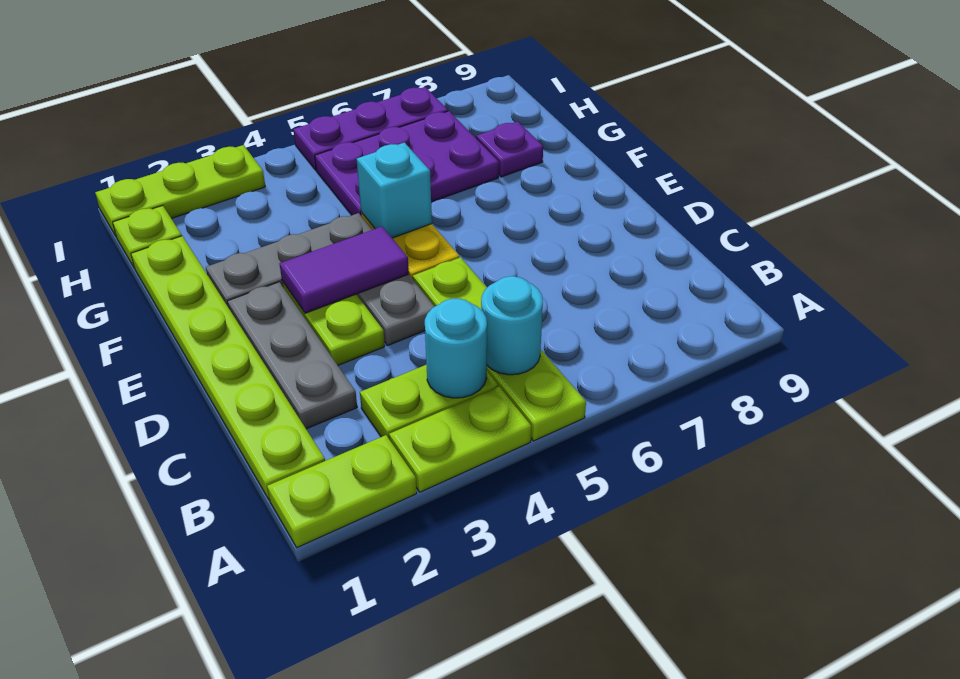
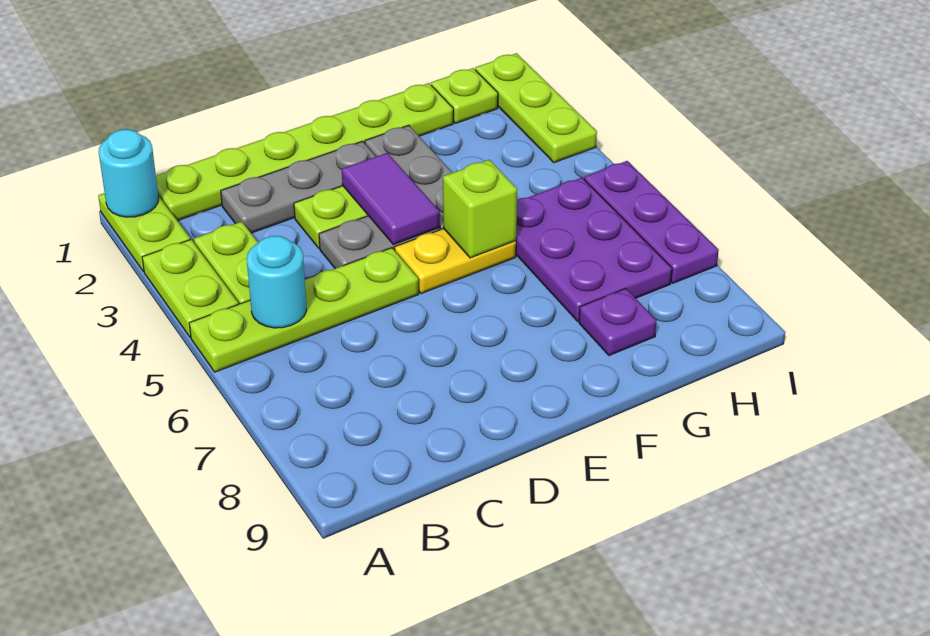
cyan 1x1 round brick [425,299,487,398] -> cyan 1x1 round brick moved to [99,129,159,217]
cyan 1x1 brick [356,142,432,238] -> lime 1x1 brick [443,160,517,258]

